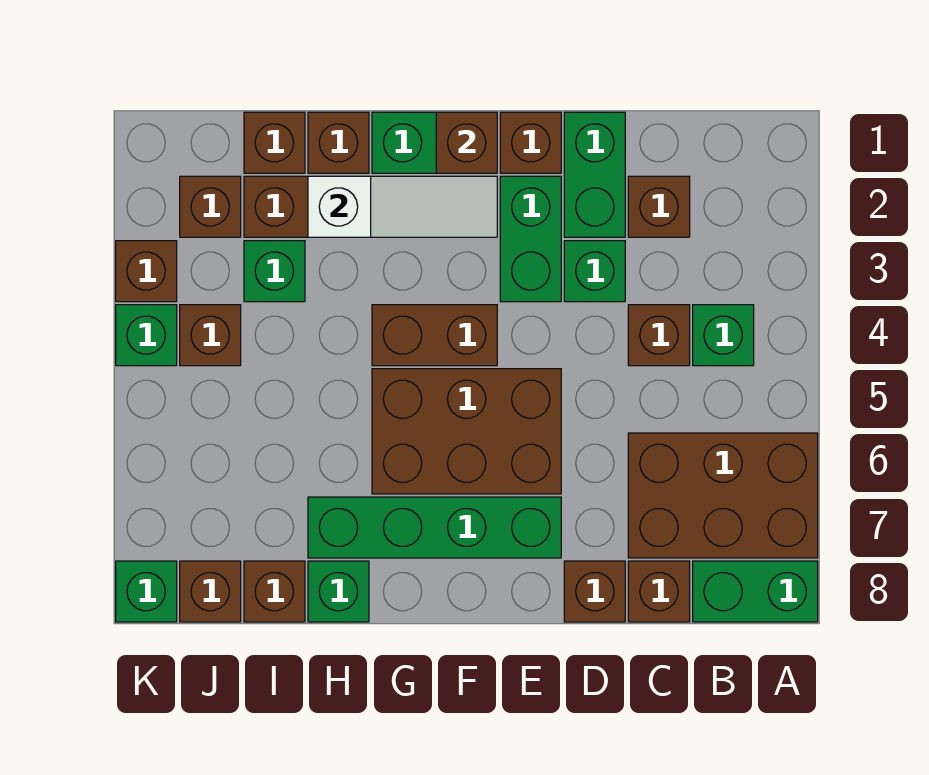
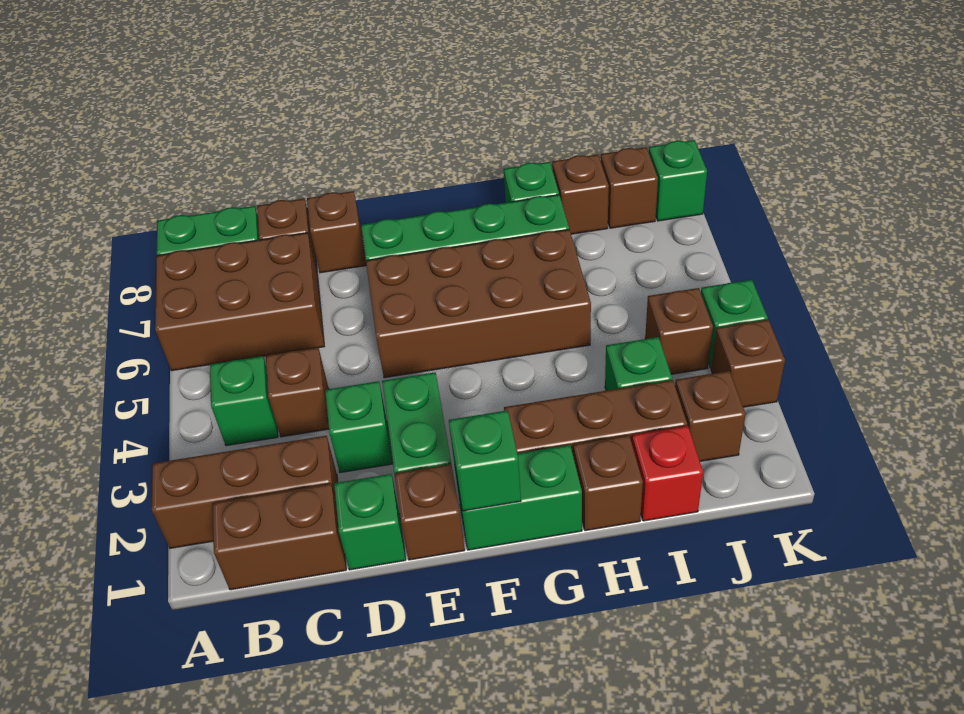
brown 1x1 brick [628,176,690,237] -> brown 1x3 brick [152,436,338,548]
green 1x2 brick [564,112,625,237] -> green 1x1 brick [334,474,406,570]
brown 2x3 brick [372,369,561,494] -> brown 2x4 brick [366,230,591,378]
brown 1x1 brick [436,112,497,173] -> green 1x1 brick [449,410,521,511]
white 1x3 slope [308,176,497,237] -> none
brown 1x2 brick [372,305,497,366] -> brown 1x2 brick moved to [213,484,346,590]
brown 1x1 brick [244,112,305,173] -> red 1x1 brick [632,426,703,521]

